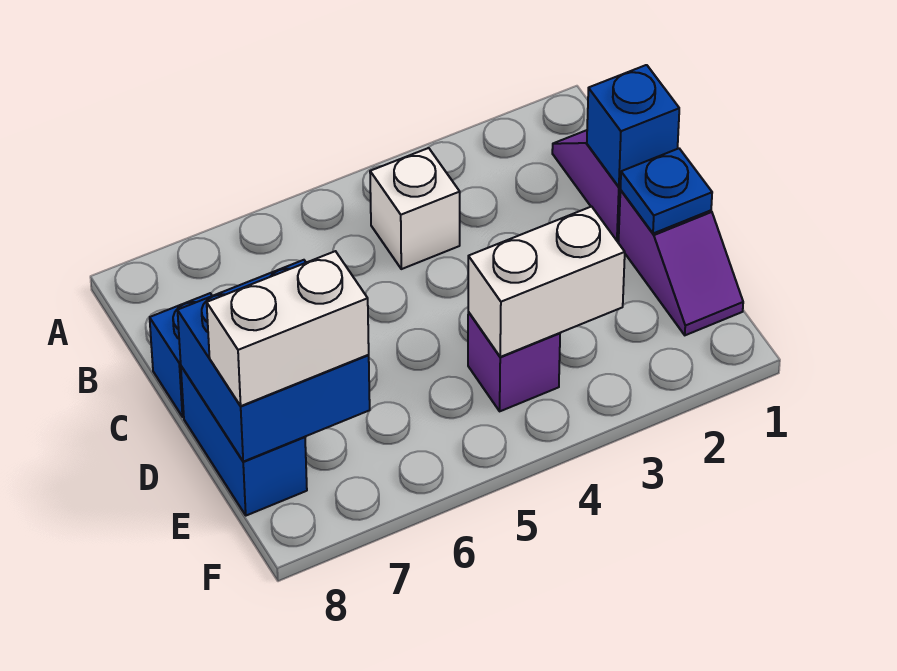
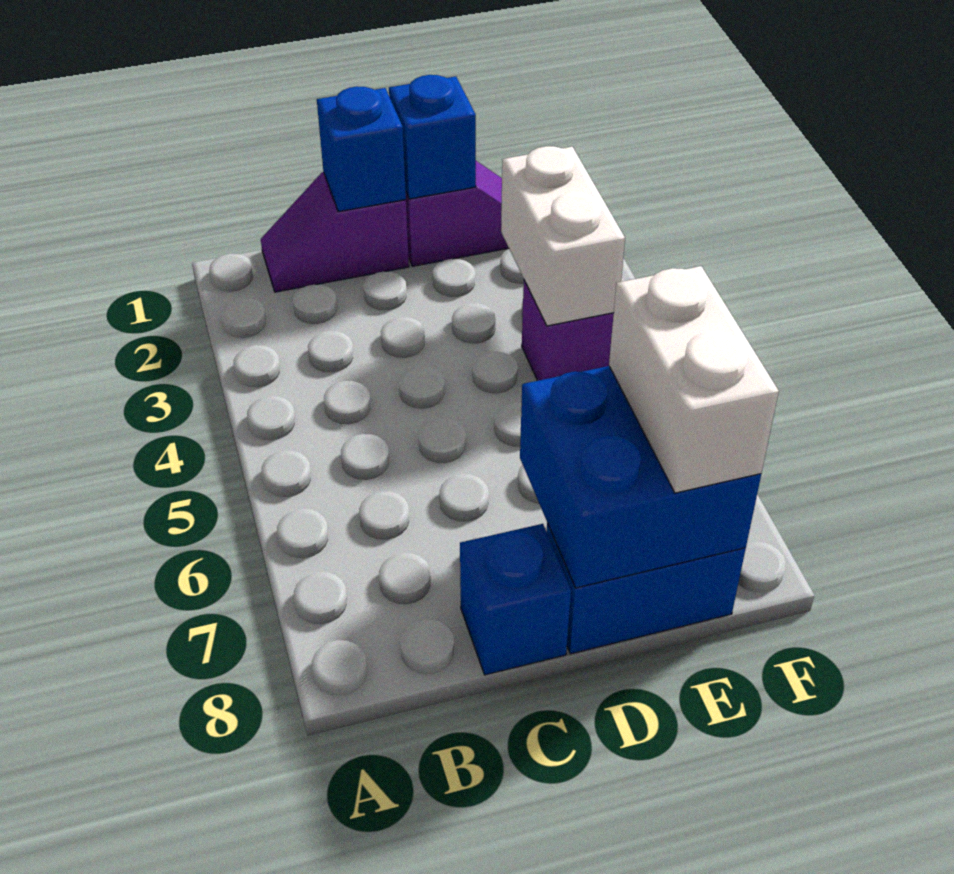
white 1x1 brick [370,148,460,269] -> none
blue 1x1 plate [620,148,712,233] -> blue 1x1 brick [389,75,476,199]

